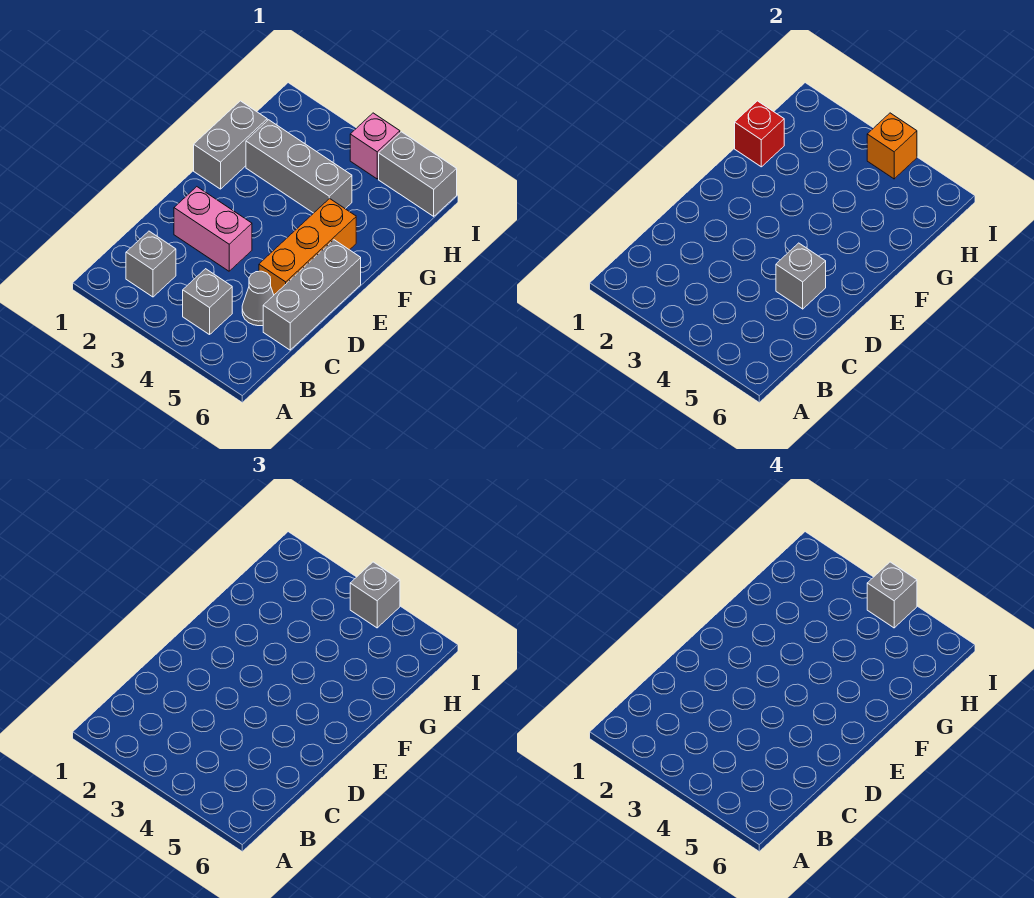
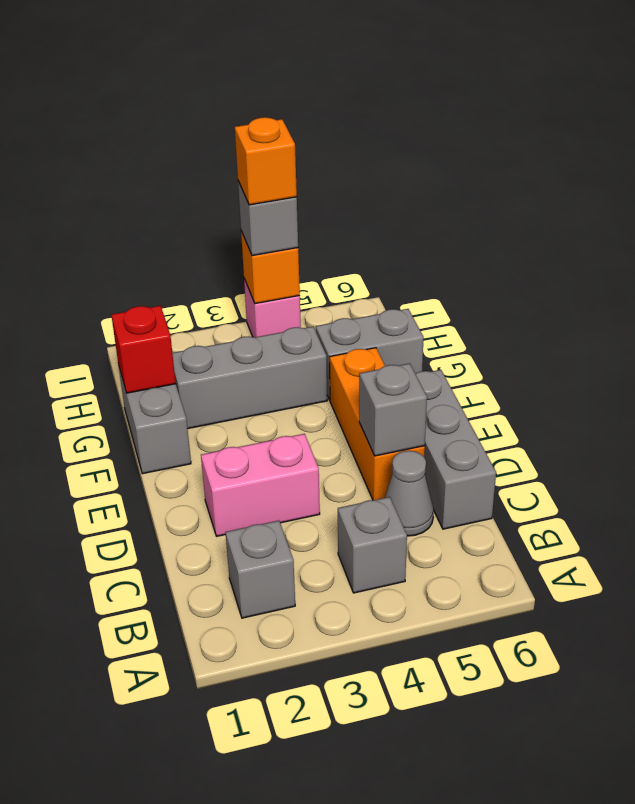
grey 1x1 brick [867,562,917,628] -> orange 1x1 brick [235,117,297,205]
grey 1x2 brick [379,132,457,216] -> grey 1x2 brick moved to [316,309,424,400]

